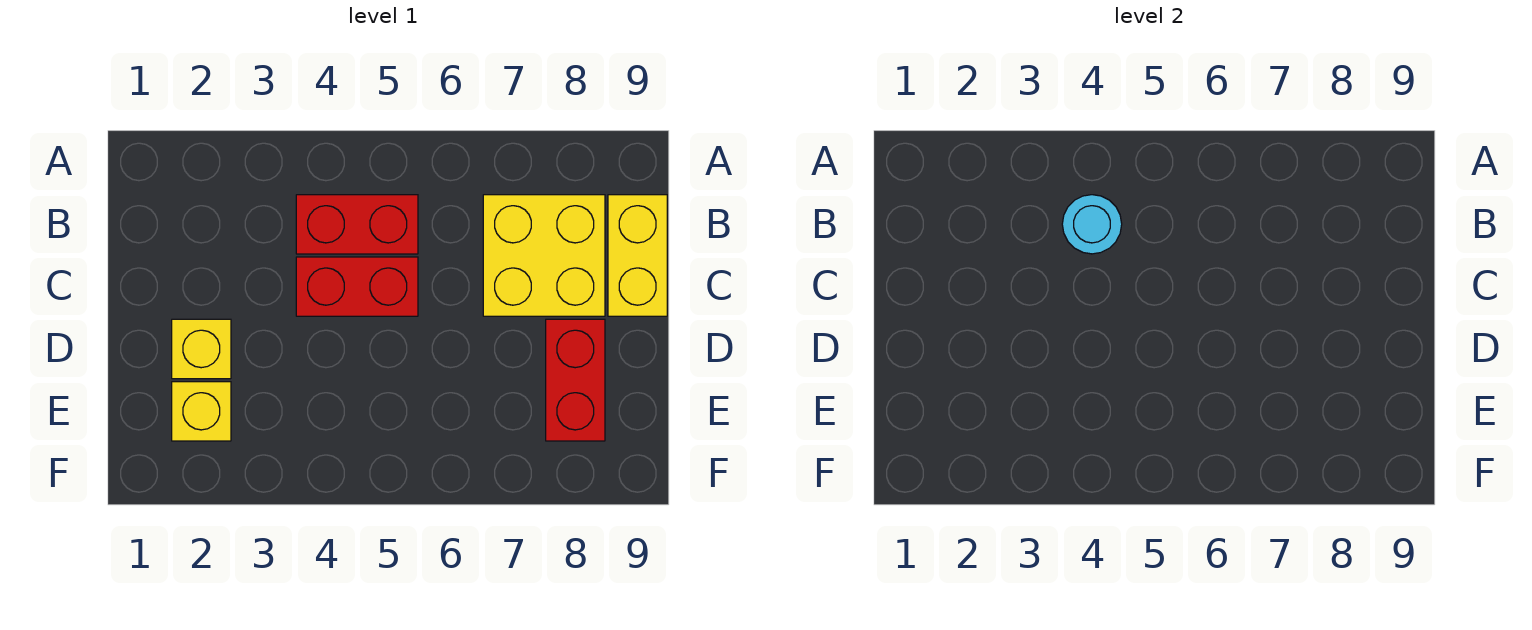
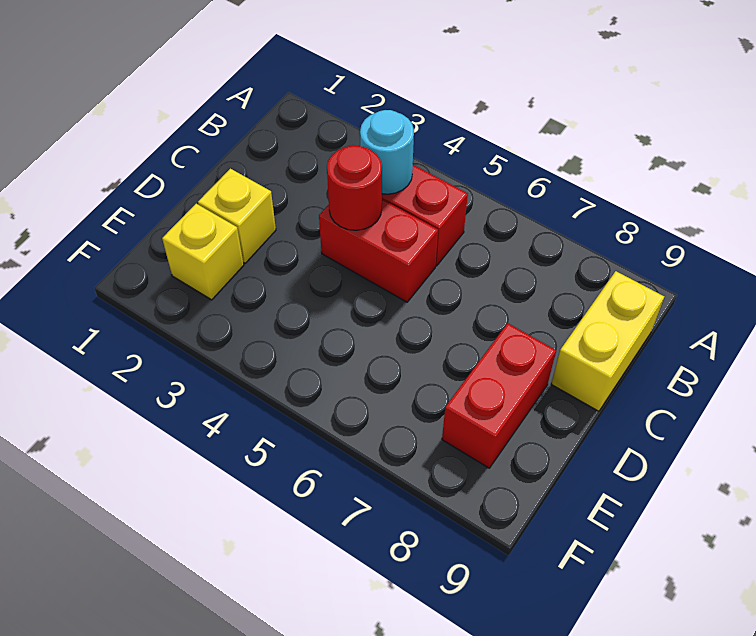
yellow 2x2 brick [483,195,605,316] -> none
none -> red 1x1 round brick [327,145,382,230]

